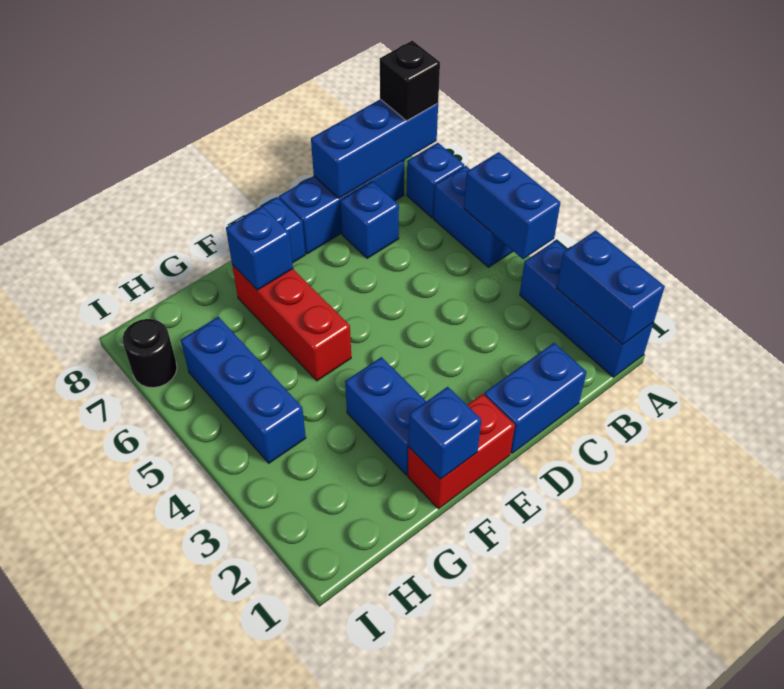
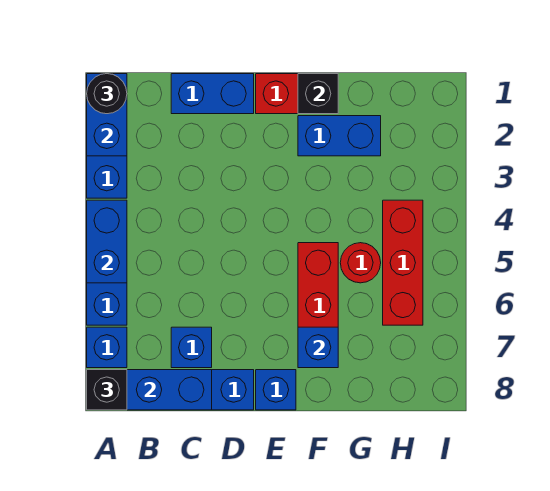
blue 1x1 brick [409,387,481,479] -> black 1x1 brick [298,74,338,114]
blue 1x2 brick [345,357,426,475] -> blue 1x2 brick turned to [298,116,381,156]
none -> red 1x1 round brick [340,243,381,283]
blue 1x3 brick [181,317,306,463] -> red 1x3 brick [383,200,423,325]
black 1x1 round brick [123,319,177,388] -> black 1x1 round brick moved to [87,74,127,114]

